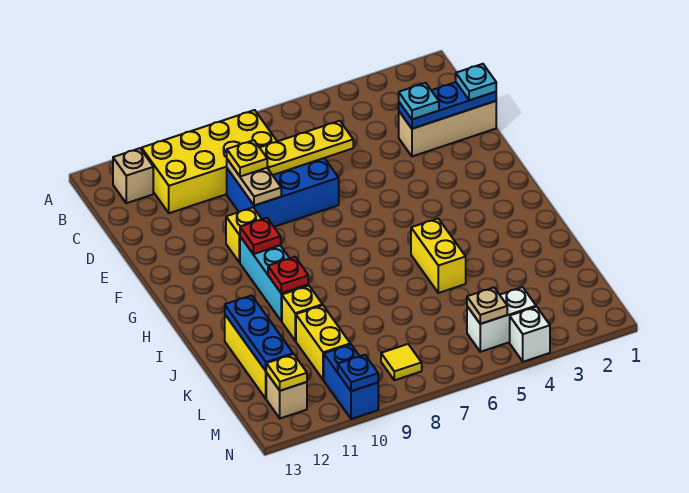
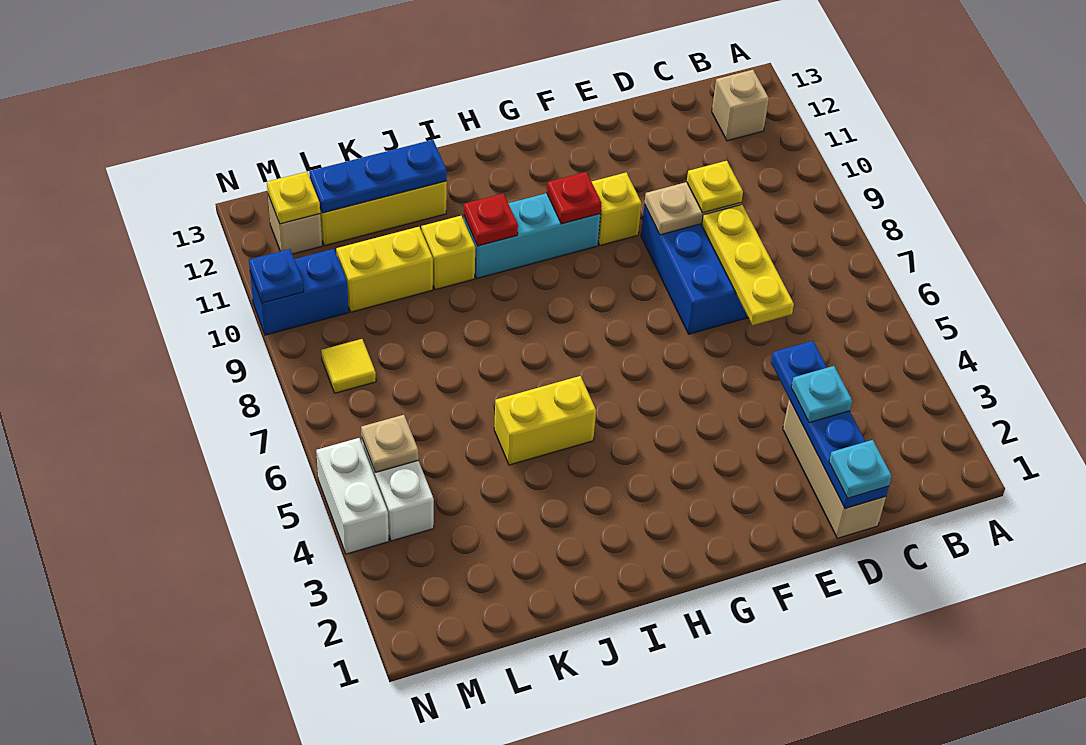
yellow 2x4 brick [142,110,277,213] -> none
blue 1x3 plate [399,82,496,129] -> blue 1x4 plate [771,341,889,509]
white 1x1 brick [510,307,550,362] -> white 1x2 brick [316,438,389,554]

